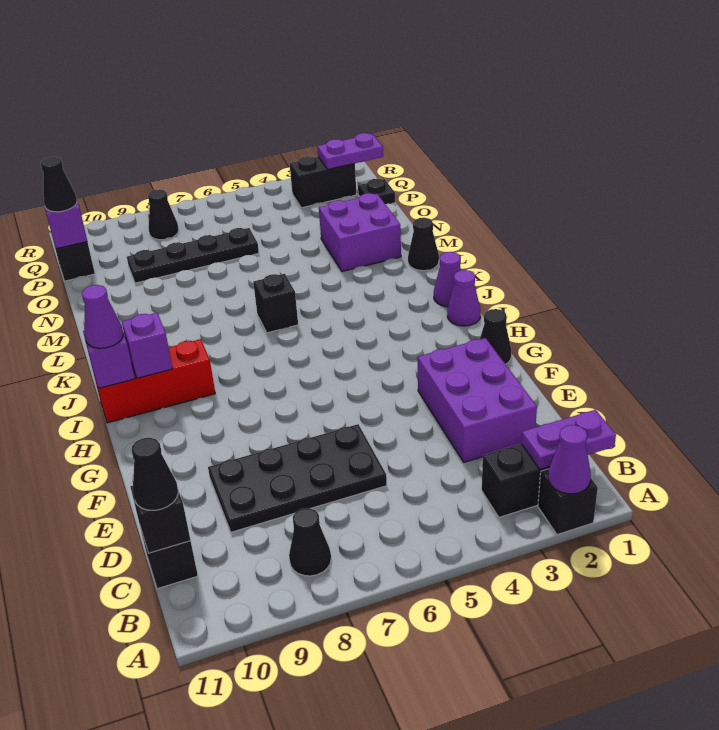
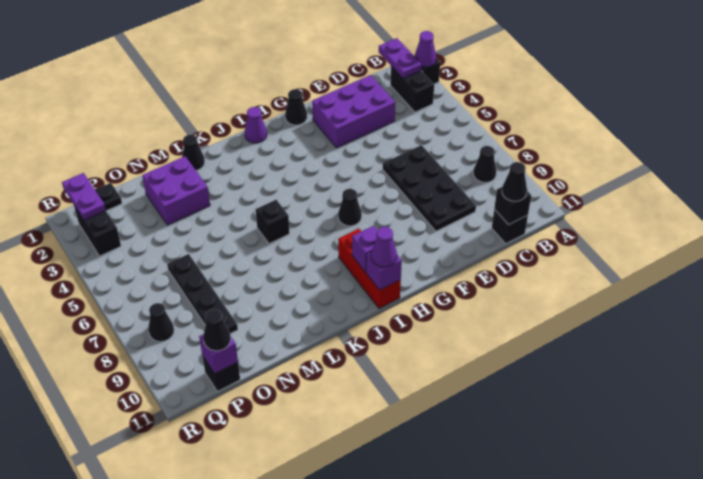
none -> black 1x1 cone [338,189,362,226]
purple 1x1 cone [434,252,461,307] -> none

